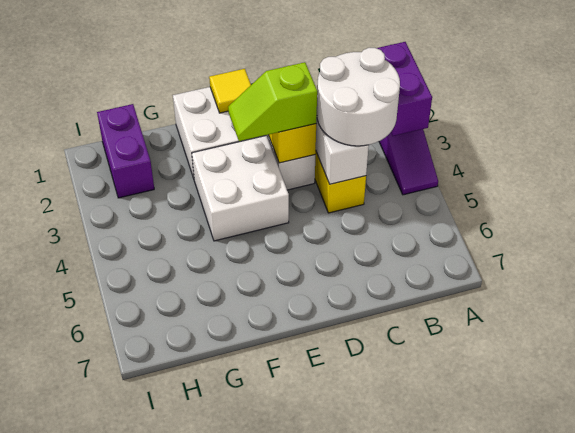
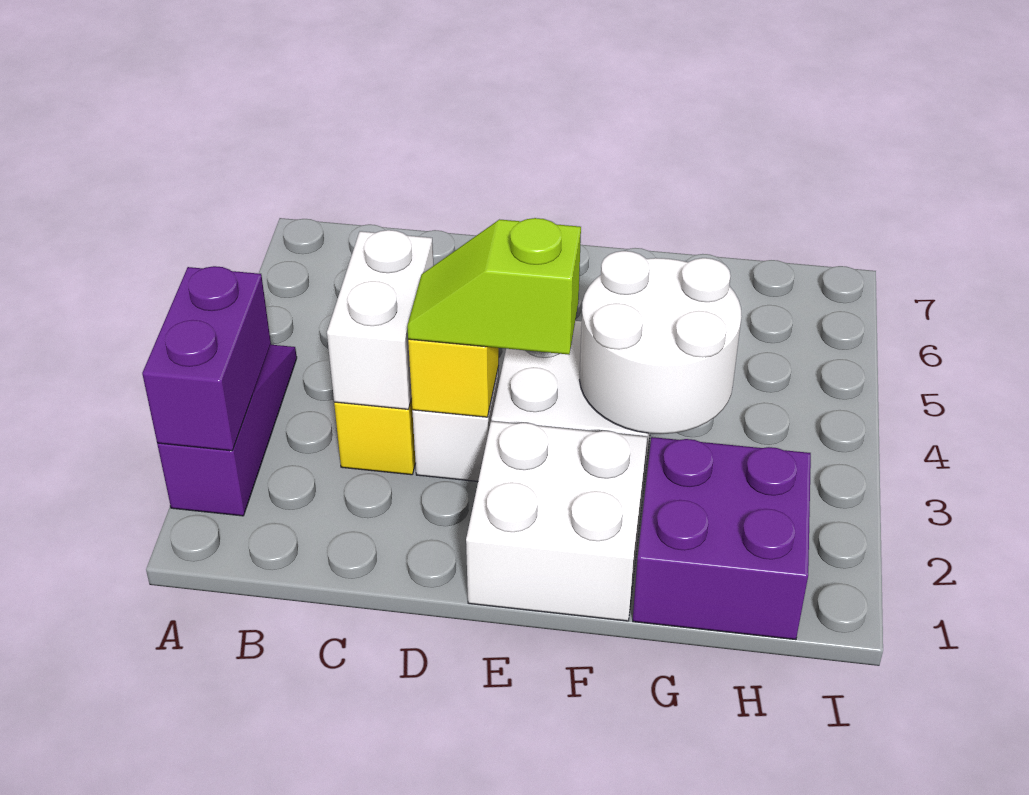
white 2x2 round brick [317,48,400,146] -> white 2x2 round brick moved to [580,251,742,434]
lime 1x2 slope [228,62,317,141] -> lime 1x2 slope turned to [407,218,581,354]
yellow 1x1 tile [209,69,251,113] -> none
purple 1x2 brick [97,104,154,198] -> purple 2x2 brick [633,437,811,640]

